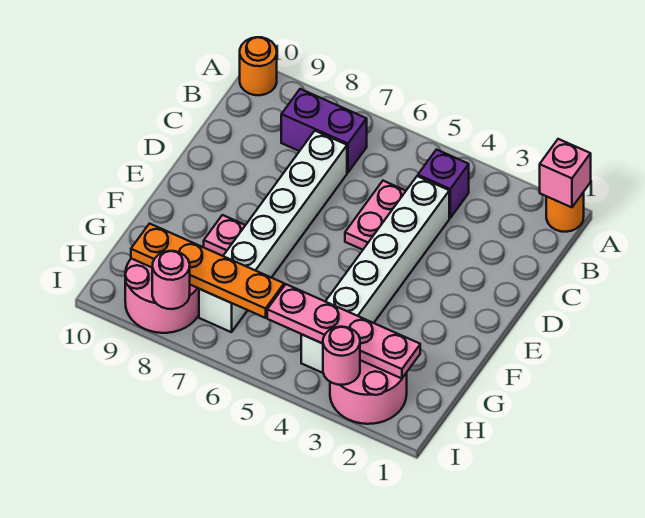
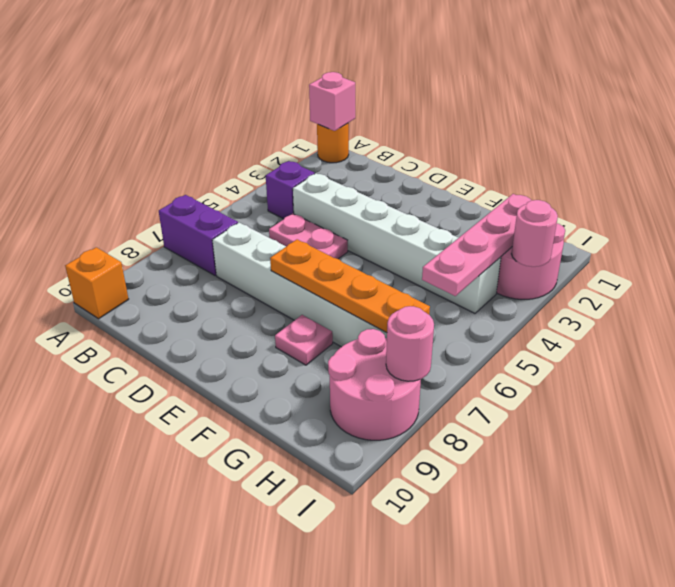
orange 1x1 round brick [240,37,277,95] -> orange 1x1 brick [65,247,129,319]
purple 1x2 brick [281,89,367,173] -> purple 1x2 brick turned to [159,195,238,276]
orange 1x4 plate [131,224,284,318] -> orange 1x4 plate turned to [270,239,430,333]

